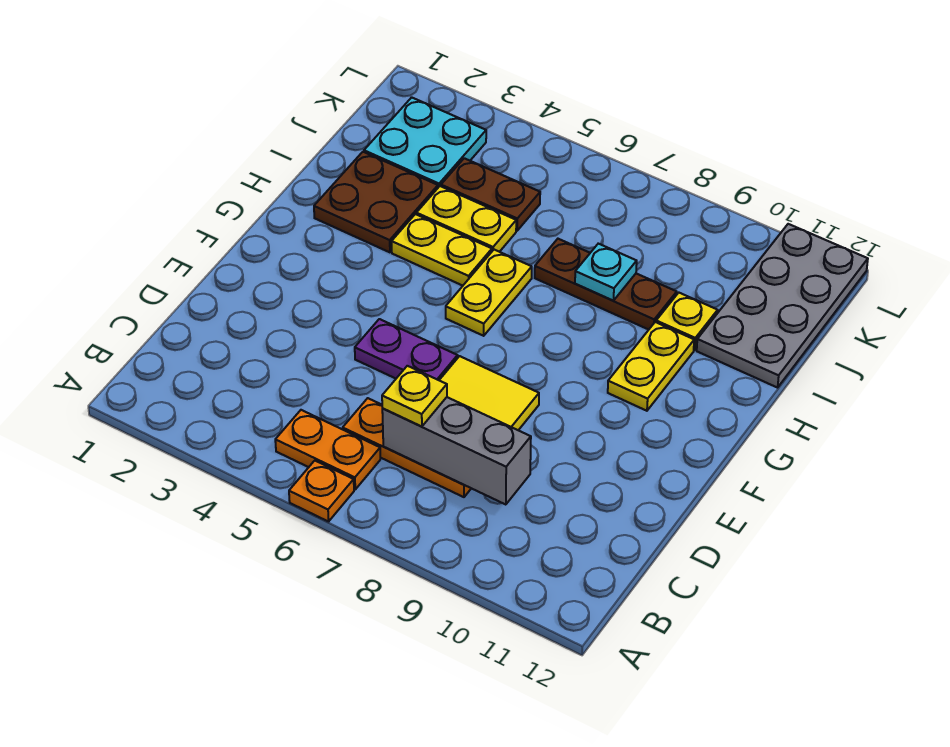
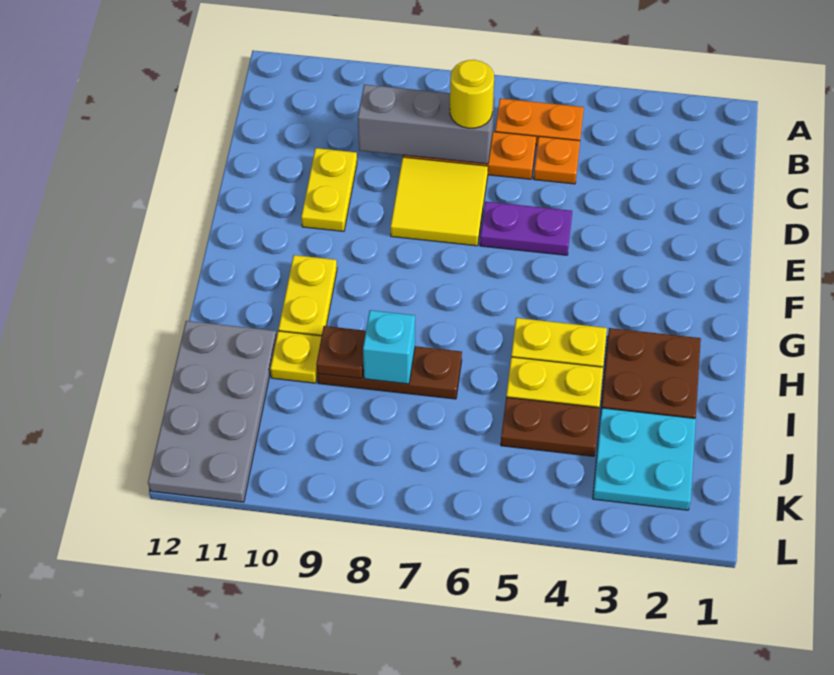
orange 1x1 plate [289,461,354,522] -> orange 1x1 plate moved to [534,136,580,184]
yellow 1x1 plate [382,366,447,427] -> yellow 1x1 round brick [450,60,494,128]
yellow 1x2 plate [446,250,532,336] -> yellow 1x2 plate moved to [301,148,357,231]
cyan 1x1 plate [575,244,637,301] -> cyan 1x1 brick [363,310,415,384]
none -> brown 1x1 plate [316,326,366,379]

